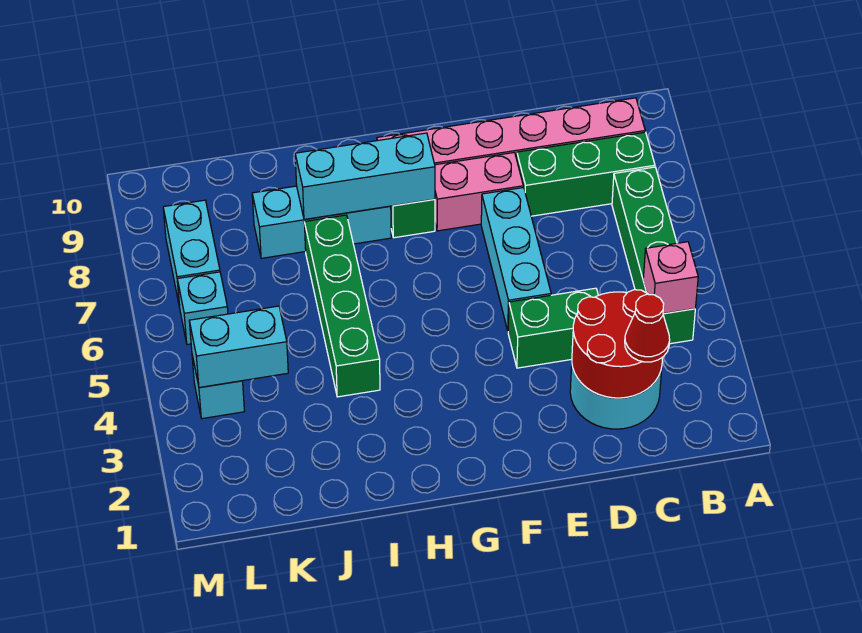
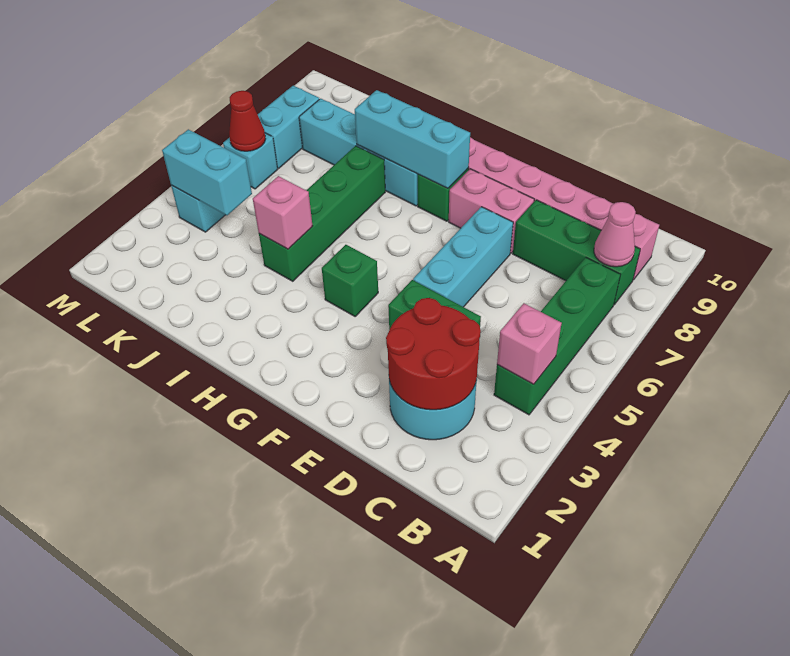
none -> pink 1x1 cone [594,202,636,267]
red 1x1 cone [625,294,670,362] -> red 1x1 cone moved to [229,91,265,151]
none -> green 1x1 brick [322,245,378,316]
cyan 1x3 brick [252,186,391,258] -> cyan 1x4 brick [299,99,418,206]
none -> pink 1x1 brick [253,176,312,249]

